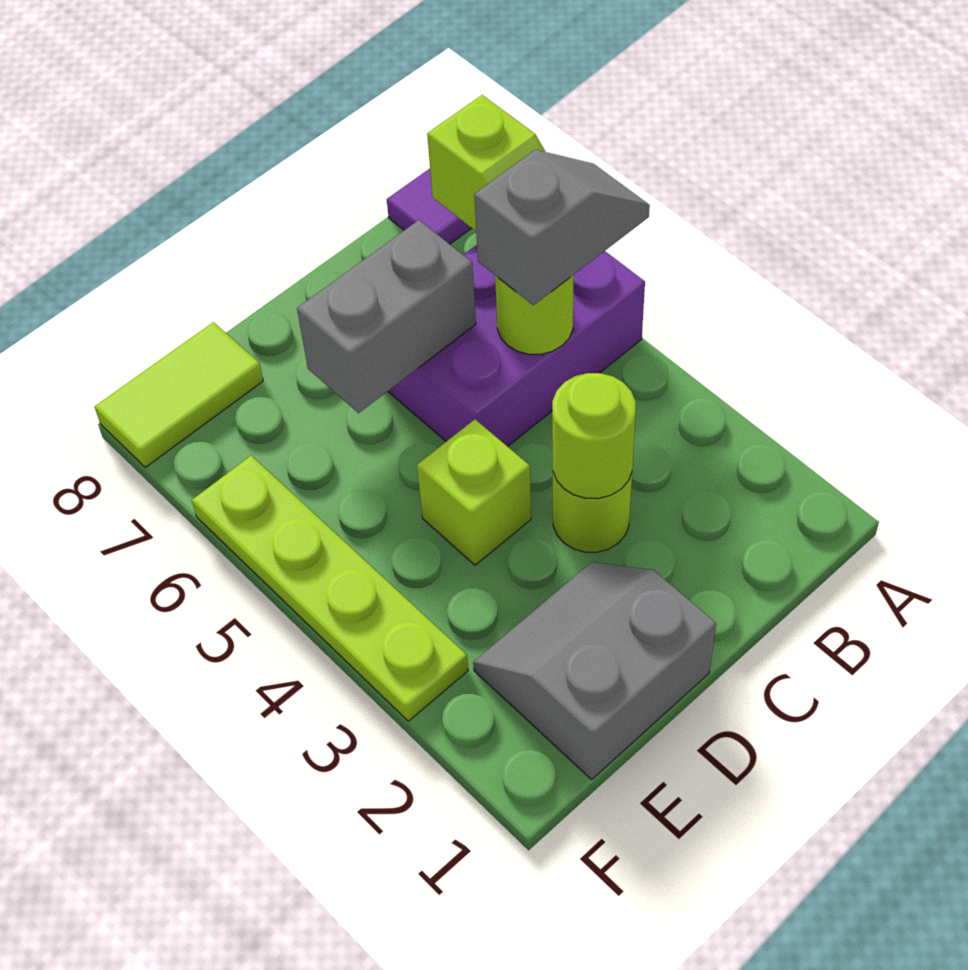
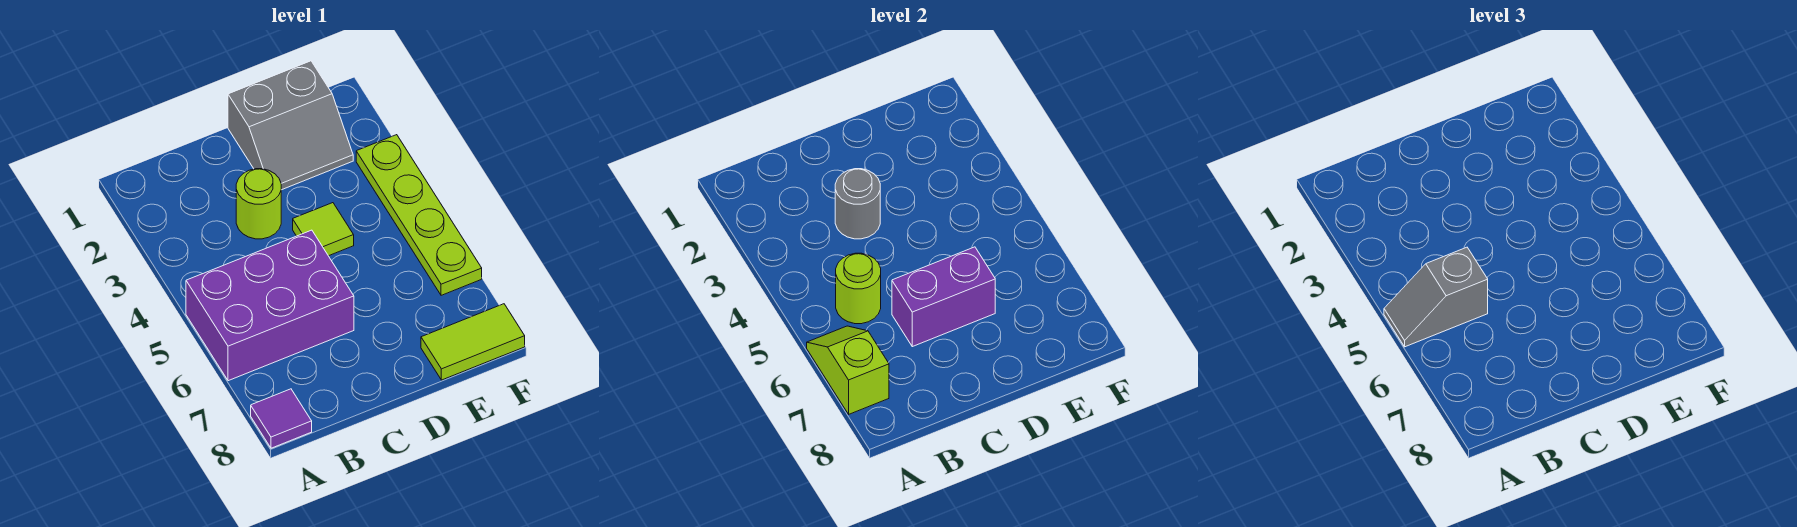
lime 1x1 round brick [552,373,636,499] -> grey 1x1 round brick [835,169,880,239]
grey 1x2 brick [297,220,476,413] -> purple 1x2 brick [892,247,995,347]
lime 1x1 brick [417,419,531,565] -> lime 1x1 tile [293,203,354,256]

